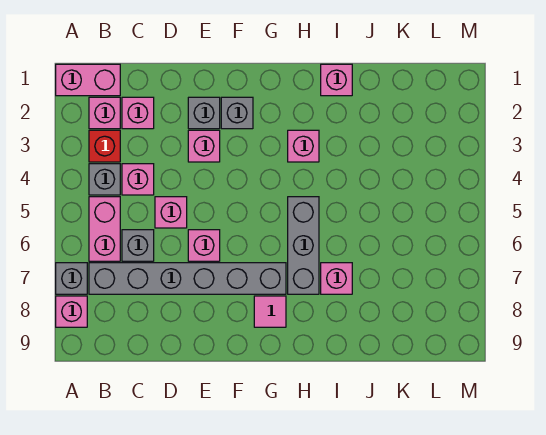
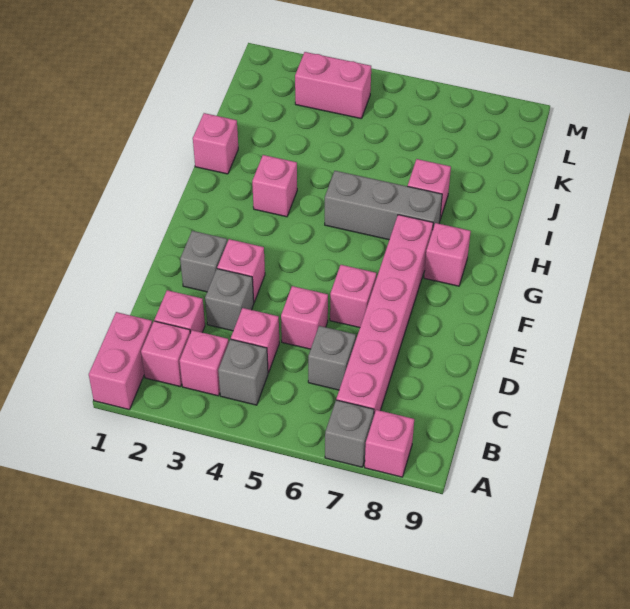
red 1x1 brick [89,130,120,162] -> pink 1x1 brick [180,330,229,396]
pink 1x2 brick [89,197,120,261] -> pink 1x2 brick moved to [295,52,371,119]
grey 1x6 brick [89,263,286,294] -> pink 1x6 brick [336,215,433,414]
grey 1x1 brick [221,97,253,129] -> grey 1x1 brick moved to [205,269,254,331]
pink 1x1 tile [254,296,286,327] -> pink 1x1 brick [424,223,471,286]

